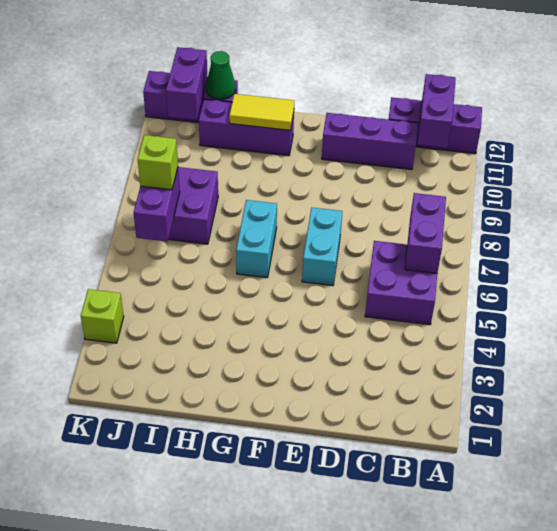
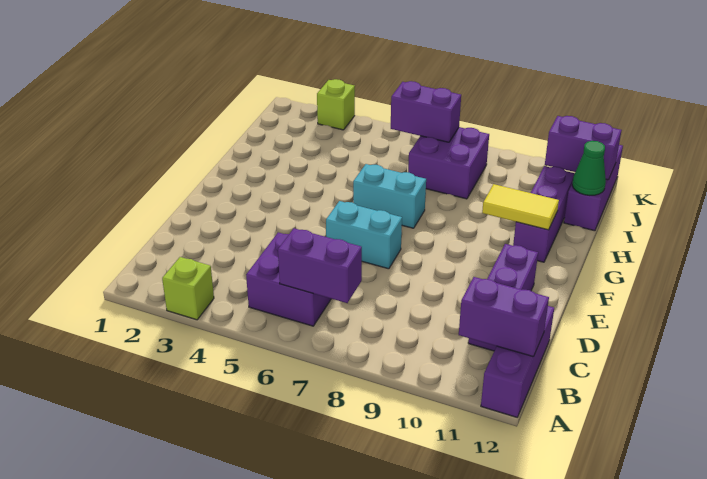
yellow 1x2 tile [229,94,294,130] -> yellow 1x2 tile turned to [482,184,559,230]
lime 1x1 brick [138,135,178,190] -> lime 1x1 brick moved to [162,257,214,320]

